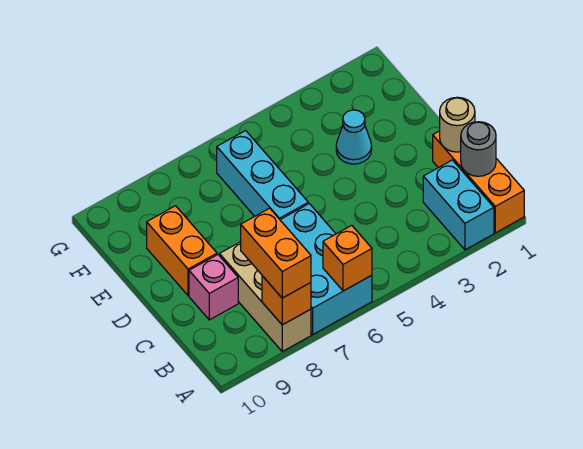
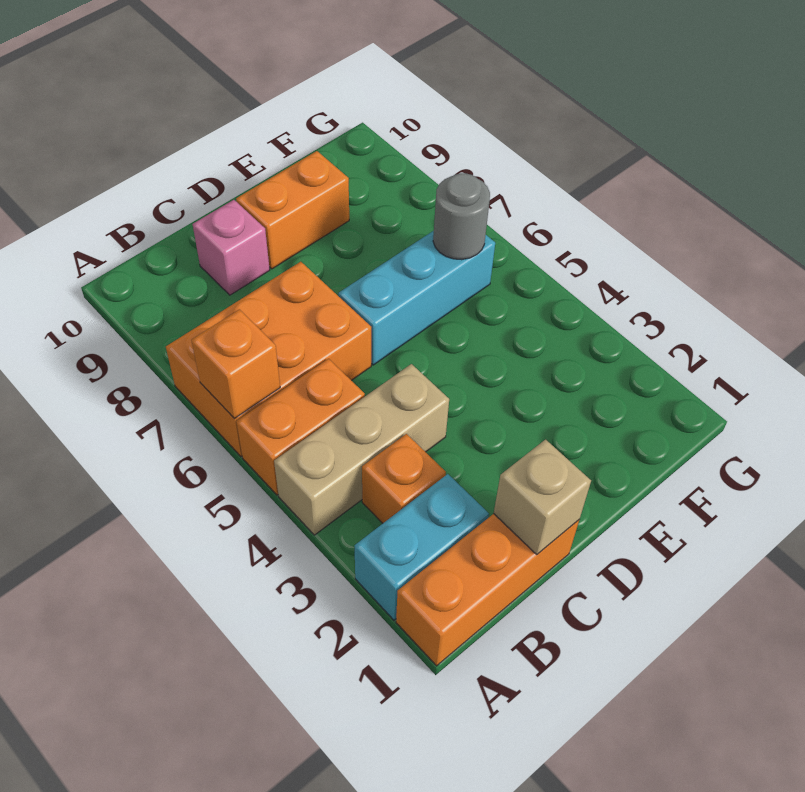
cyan 2x3 brick [280,204,372,334] -> orange 2x3 brick [166,262,371,457]
tan 1x3 brick [220,242,311,351] -> tan 1x3 brick moved to [274,364,449,535]
orange 1x1 brick [262,276,311,325] -> orange 1x1 brick moved to [362,434,446,523]
orange 1x2 brick [241,208,311,298] -> orange 1x2 brick moved to [236,359,365,495]
grey 1x1 round brick [461,122,496,176] -> grey 1x1 round brick moved to [433,173,490,260]
tan 1x1 round brick [440,97,475,152] -> tan 1x1 brick [494,440,591,555]
cyan 1x1 cone [336,110,372,164] -> none

